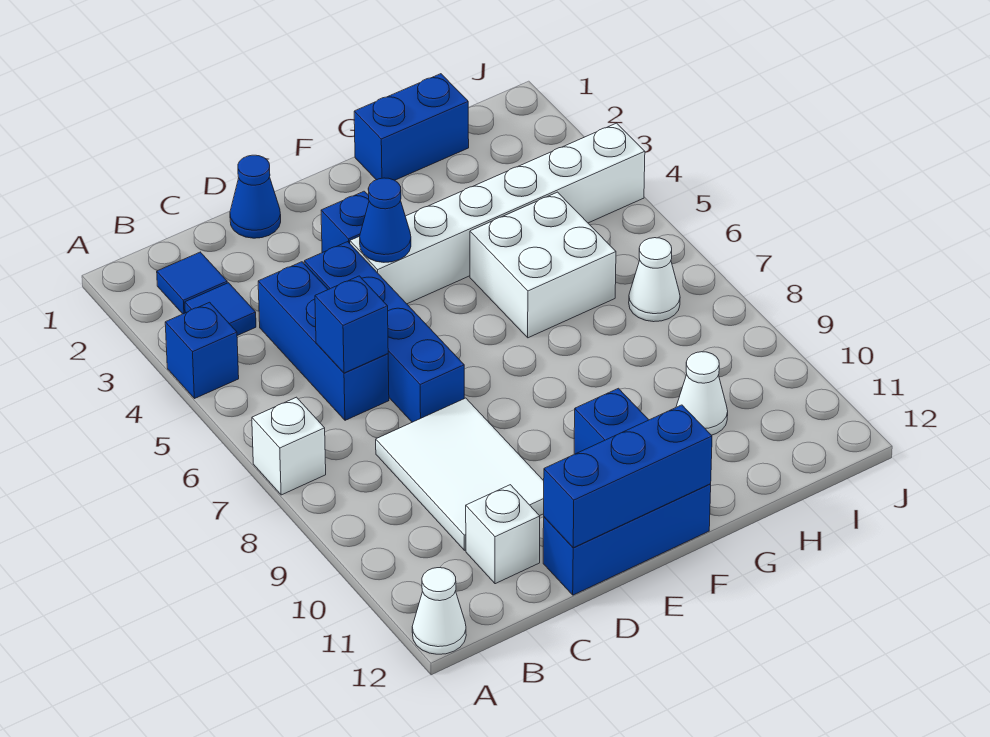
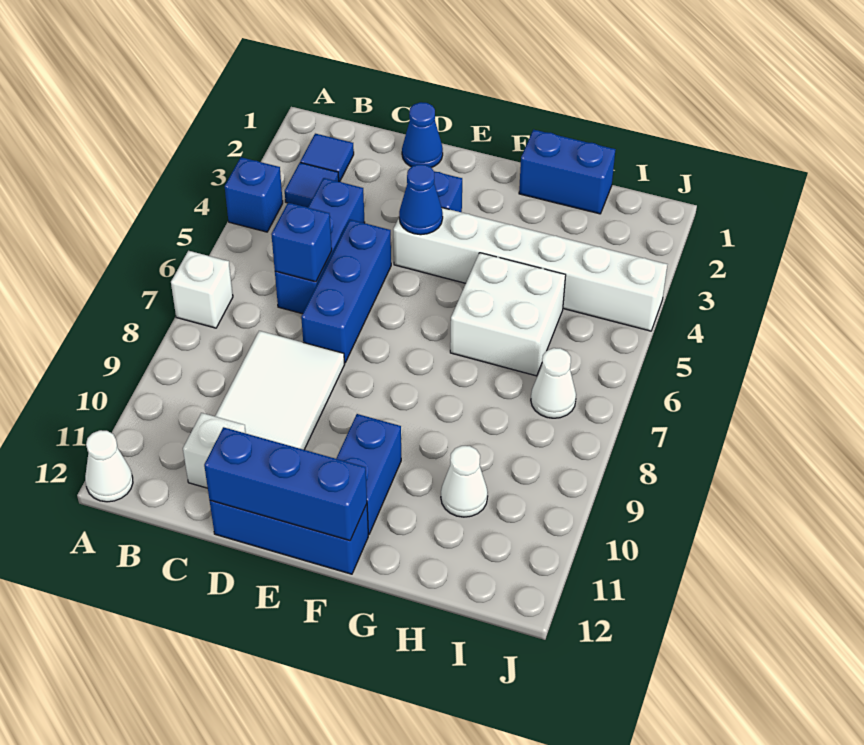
blue 1x4 brick [304,242,464,422] -> blue 1x3 brick [301,220,391,363]

